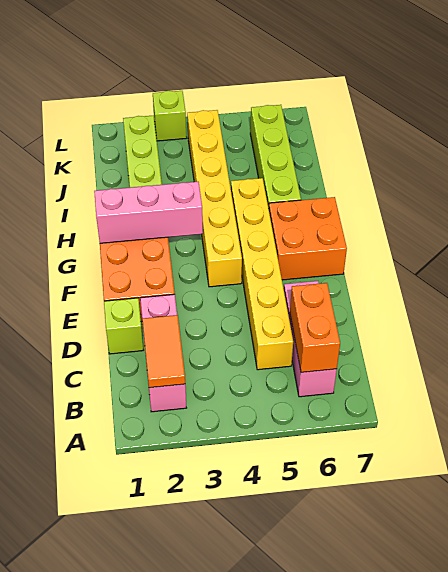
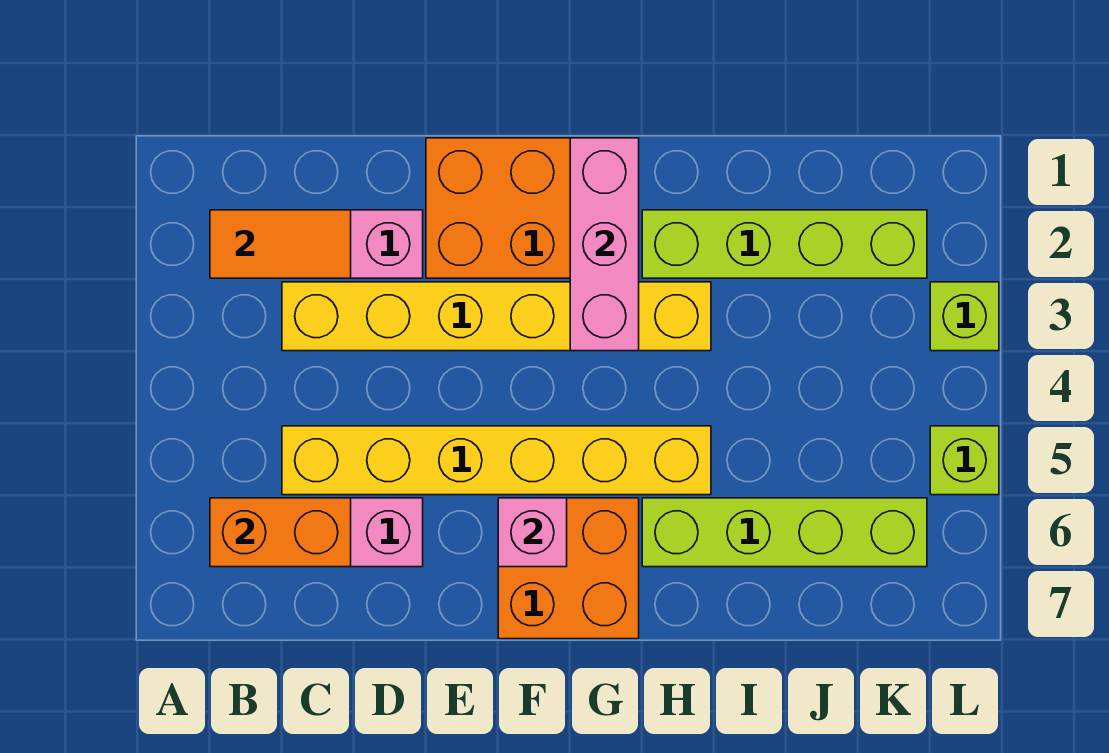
lime 1x1 brick [104,298,143,354] -> lime 1x1 brick moved to [930,426,999,495]
yellow 1x6 brick [187,110,242,287] -> yellow 1x6 brick moved to [282,282,711,351]
none -> pink 1x1 brick [498,498,567,567]

